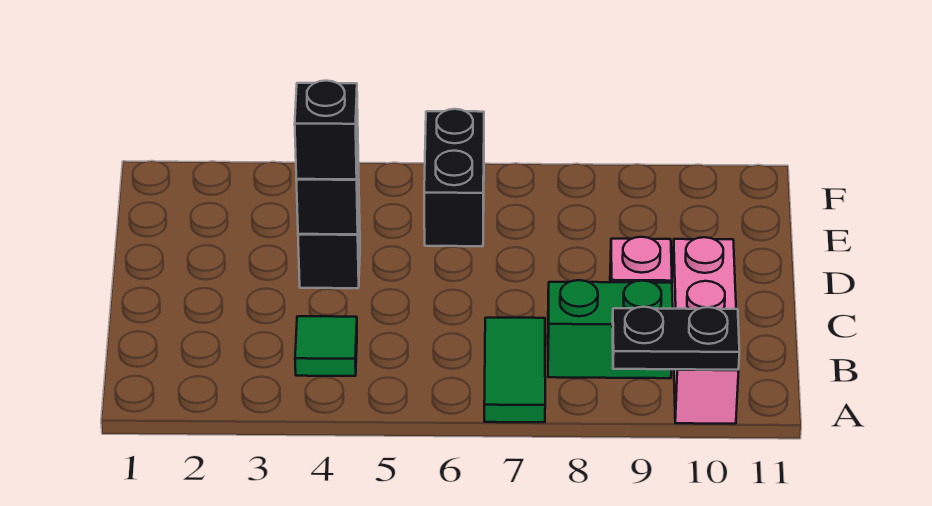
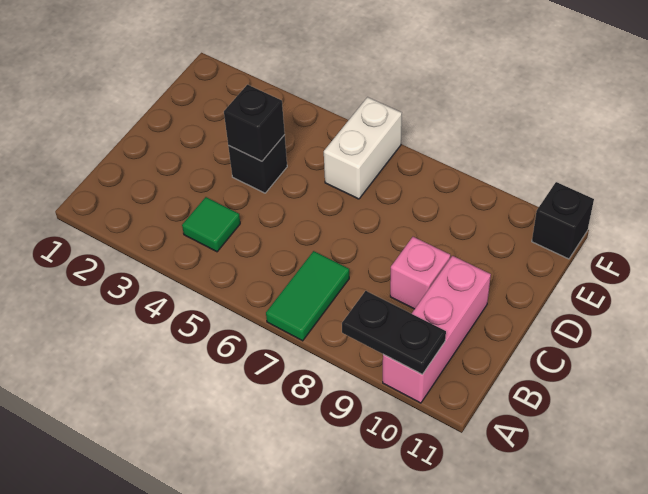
green 1x2 brick [548,280,673,378] -> none
black 1x1 brick [295,81,358,179] -> black 1x1 brick moved to [532,182,594,259]
black 1x2 brick [424,109,484,246] -> white 1x2 brick [324,97,402,199]

